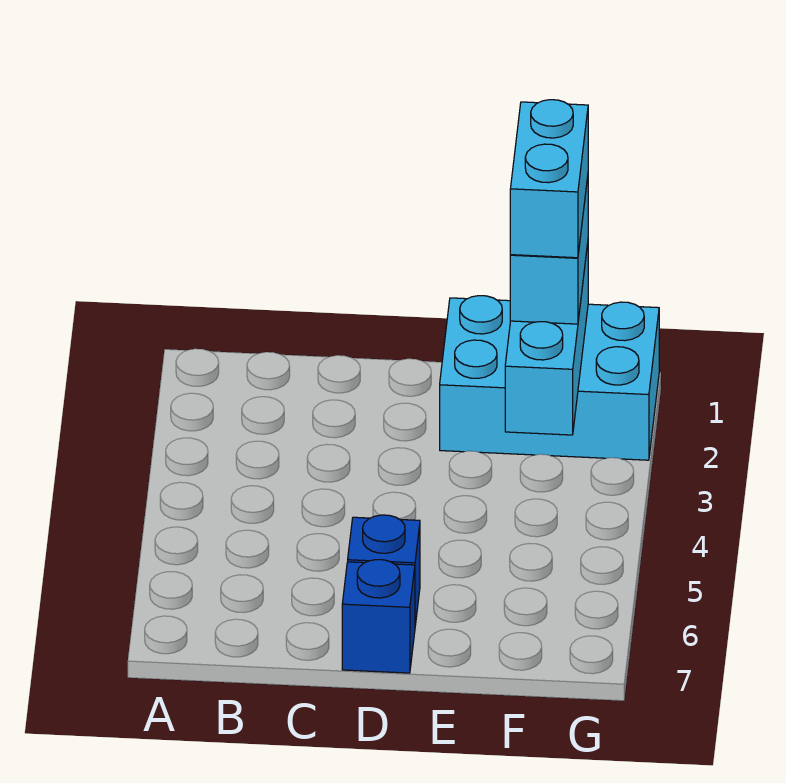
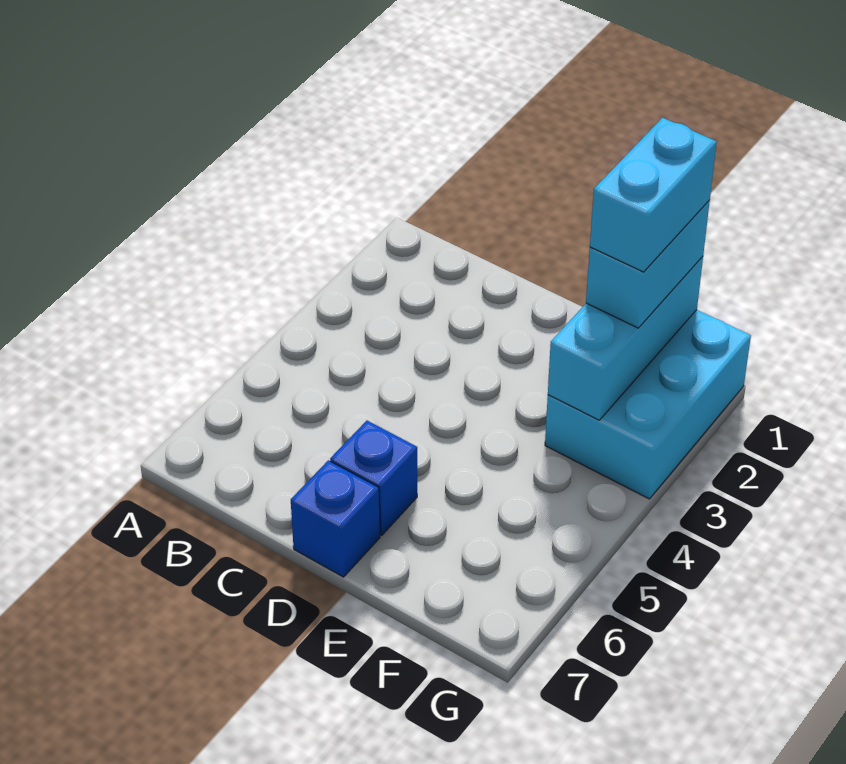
cyan 2x3 brick [440,296,659,460] -> cyan 2x3 brick turned to [545,310,751,499]

